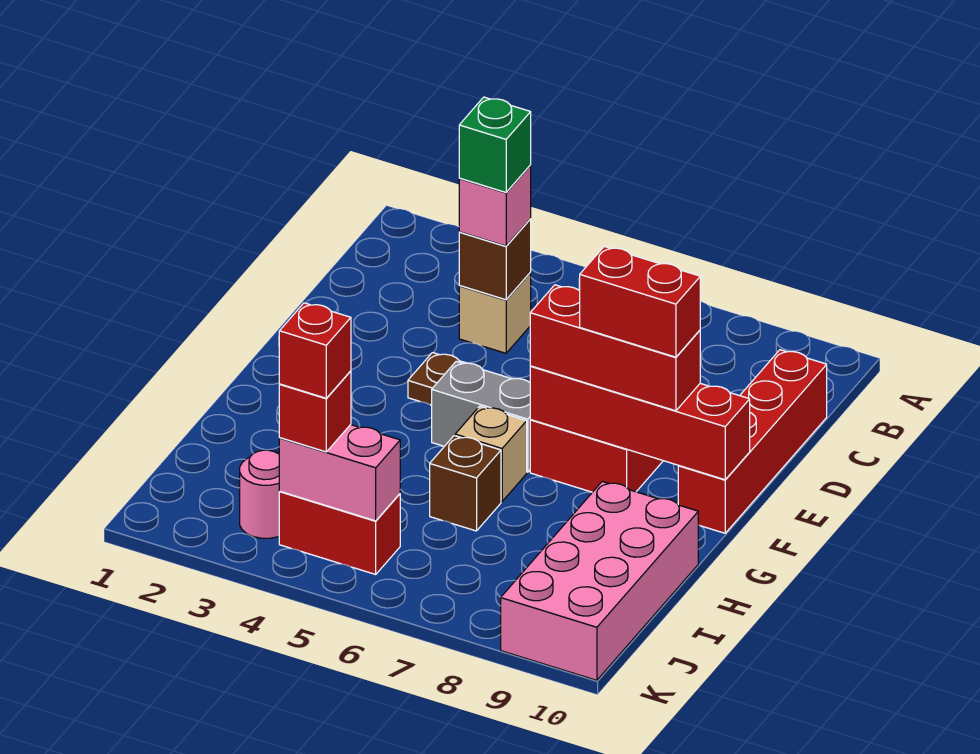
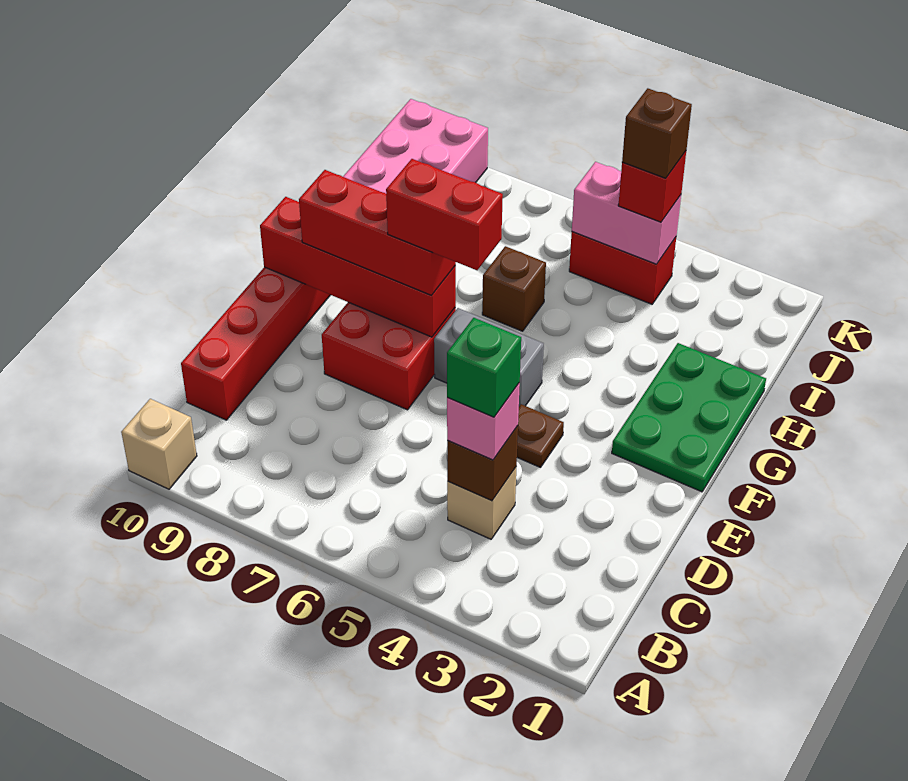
none -> green 2x3 plate [612,343,766,492]
red 1x2 brick [579,247,700,357] -> red 1x2 brick moved to [386,159,503,270]
tan 1x1 brick [455,406,527,502] -> tan 1x1 brick moved to [121,399,197,489]
pink 1x1 round brick [240,450,280,538] -> none
red 1x1 brick [279,303,351,398] -> brown 1x1 brick [622,88,692,178]

